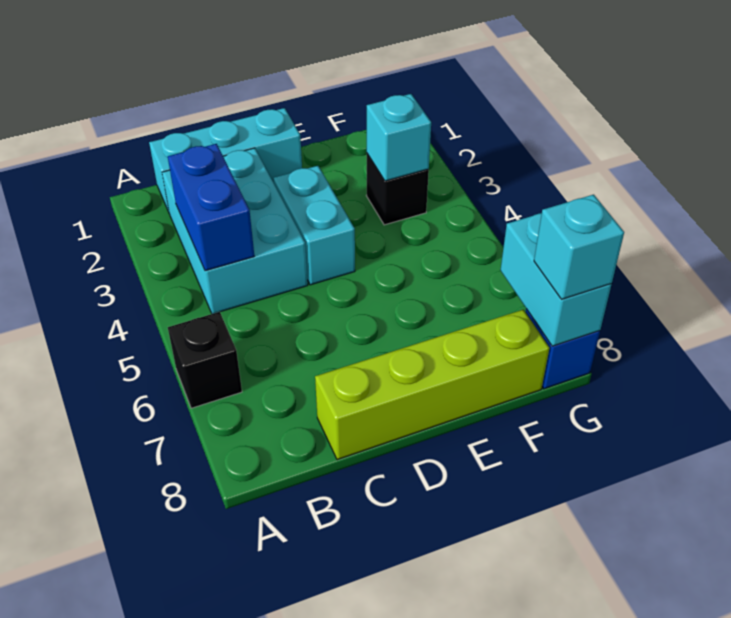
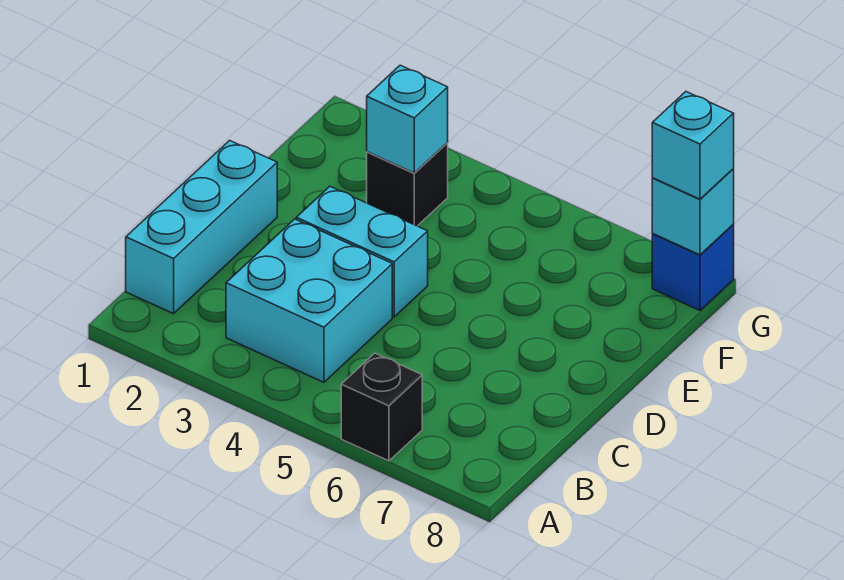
cyan 2x3 brick [162,148,308,314] -> cyan 2x2 brick [226,219,392,382]
blue 1x2 brick [168,144,254,271] -> none
lime 1x4 brick [315,310,549,460] -> none
cyan 1x2 brick [500,213,612,346] -> cyan 1x1 brick [652,169,734,255]

